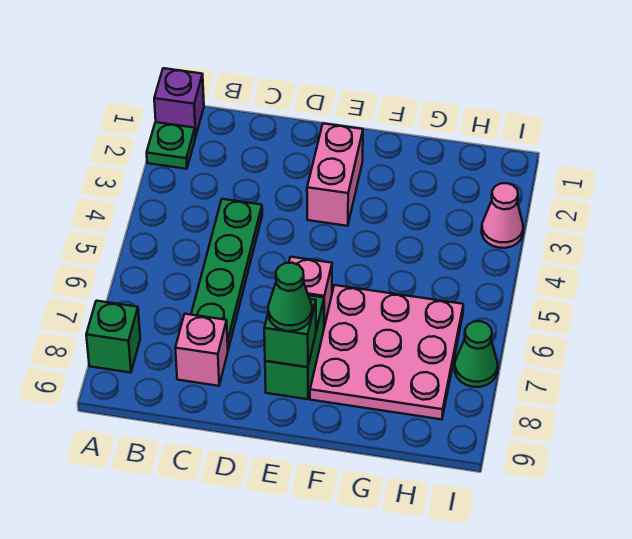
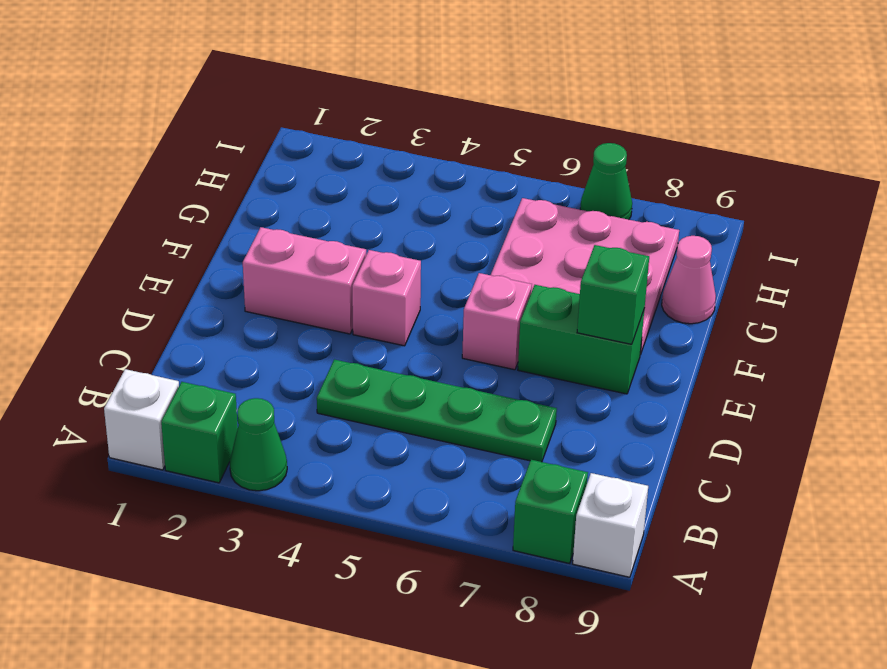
purple 1x1 brick [154,68,204,137] -> white 1x1 brick [104,369,179,470]
green 1x1 plate [147,122,195,169] -> green 1x1 brick [161,382,238,483]
none -> white 1x1 brick [573,473,648,577]
pink 1x1 brick [175,314,228,386] -> pink 1x1 brick moved to [352,250,421,346]
green 1x1 cone [268,263,312,331] -> green 1x1 cone moved to [230,398,287,491]
pink 1x1 cone [482,183,523,248] -> pink 1x1 cone moved to [662,236,716,324]

